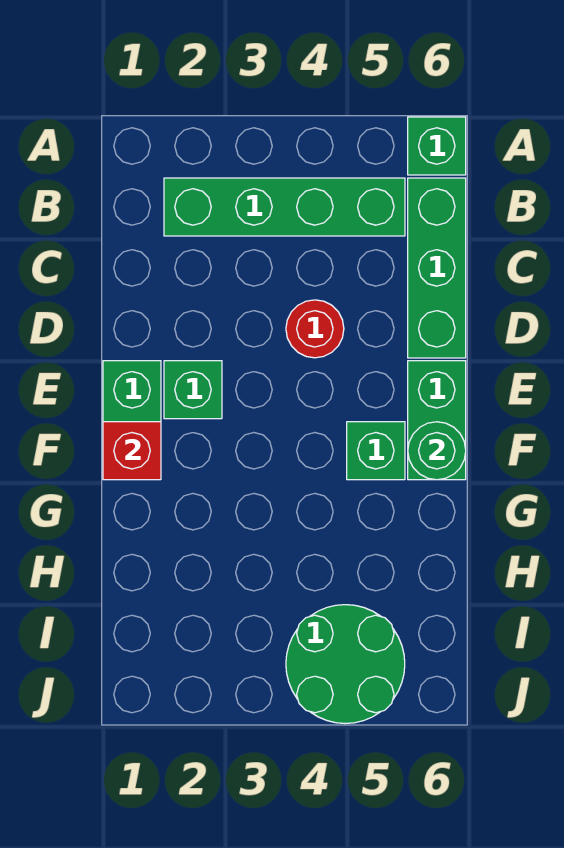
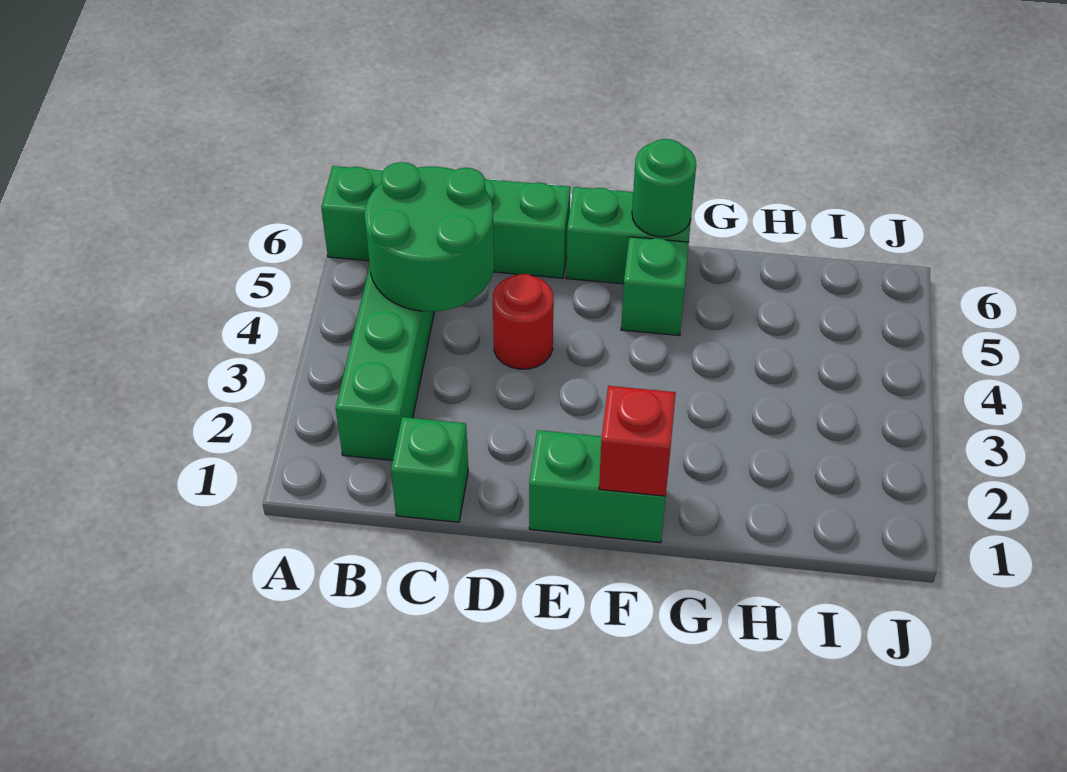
green 1x1 brick [164,361,222,419] -> green 1x1 brick moved to [391,417,468,522]
green 2x2 round brick [286,605,405,724] -> green 2x2 round brick moved to [364,162,494,312]

